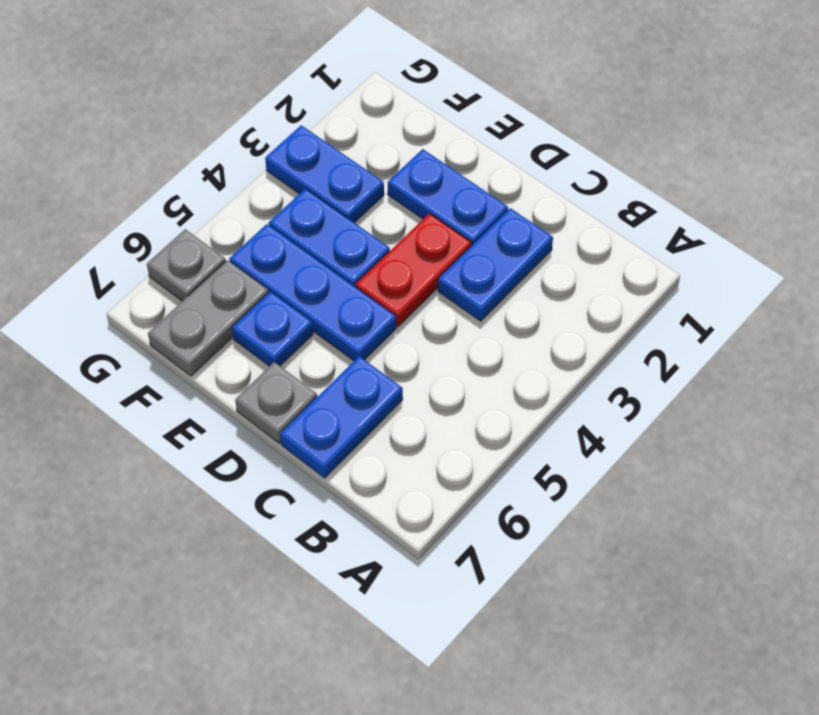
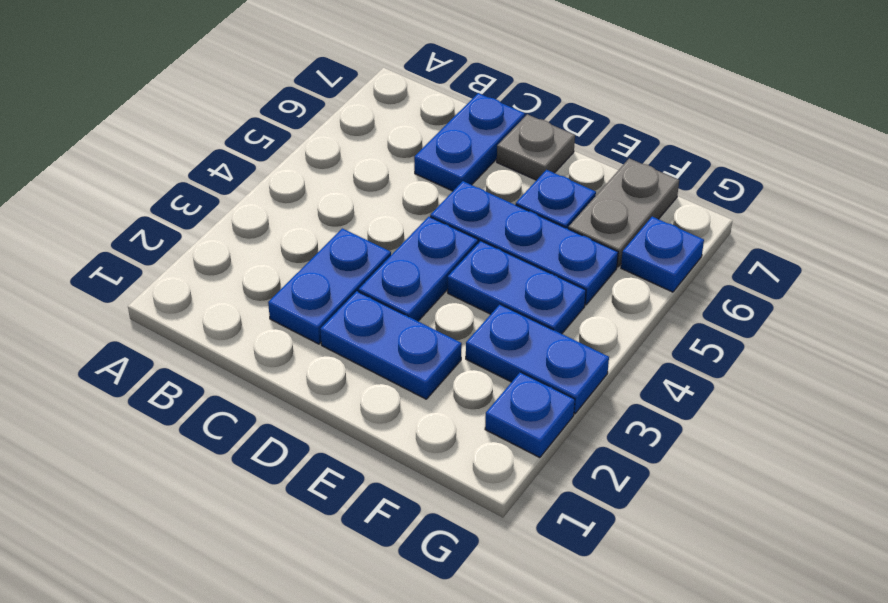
red 1x2 plate [355,214,472,327] -> blue 1x2 plate [358,217,478,321]
none -> blue 1x1 plate [485,372,575,458]
grey 1x1 plate [147,229,226,301] -> blue 1x1 plate [621,217,704,292]

